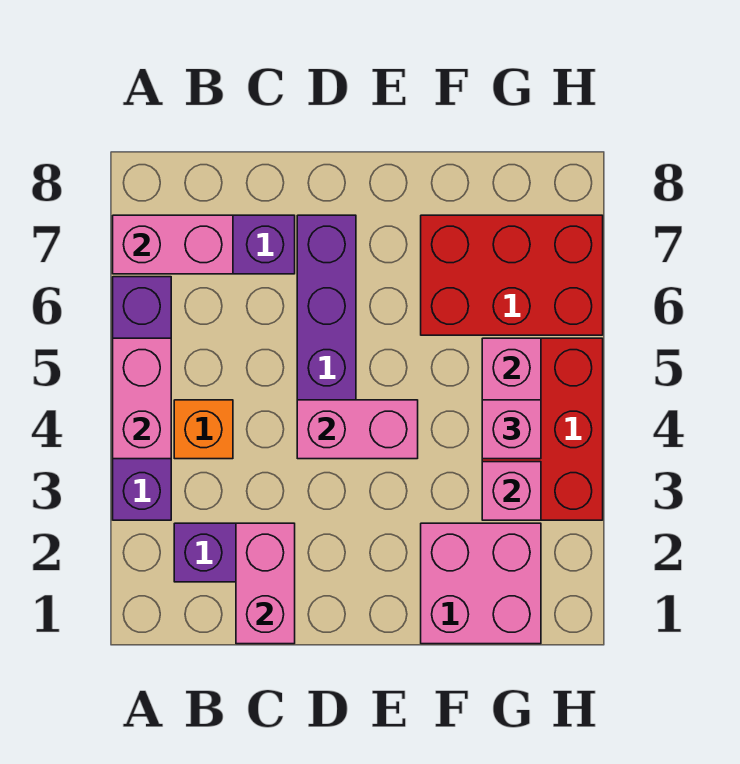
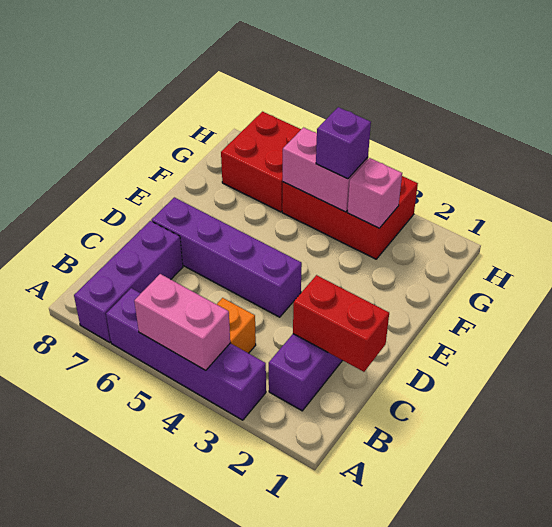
pink 1x2 brick [113,215,233,274] -> none
pink 1x2 brick [236,523,295,644] -> red 1x2 brick [293,275,389,372]
pink 1x2 brick [297,400,418,459] -> none
pink 2x2 brick [421,523,541,644] -> none
red 2x3 brick [421,215,603,335] -> red 2x2 brick [221,112,301,212]
pink 1x1 brick [482,400,541,459] -> purple 1x1 brick [316,107,371,179]

